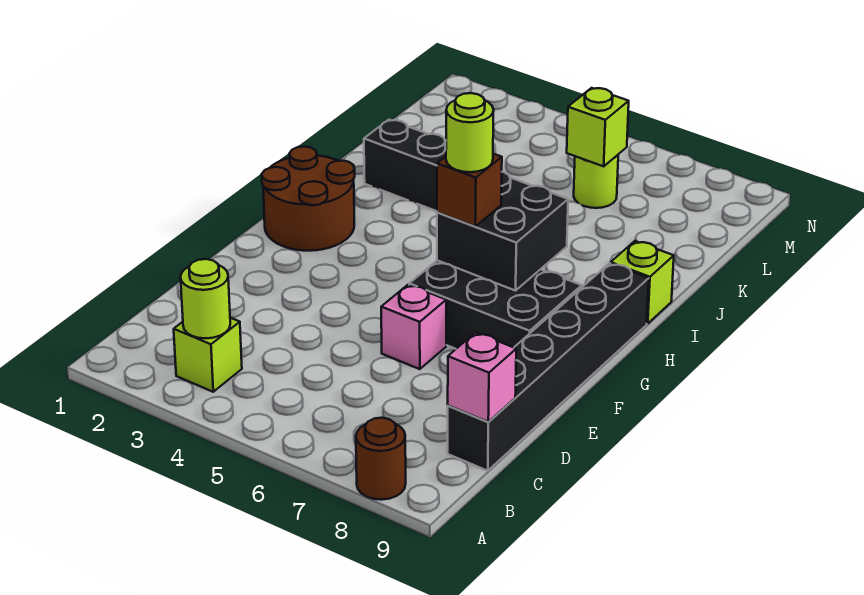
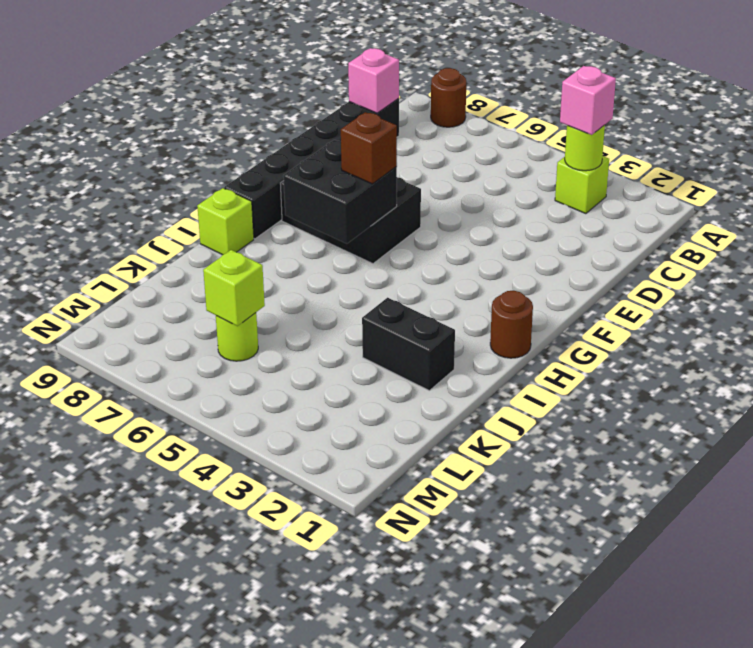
pink 1x1 brick [381,285,446,369] -> pink 1x1 brick moved to [560,66,616,135]
brown 2x2 round brick [262,146,355,251] -> brown 1x1 round brick [490,291,533,358]
lime 1x1 round brick [446,93,494,172] -> none

